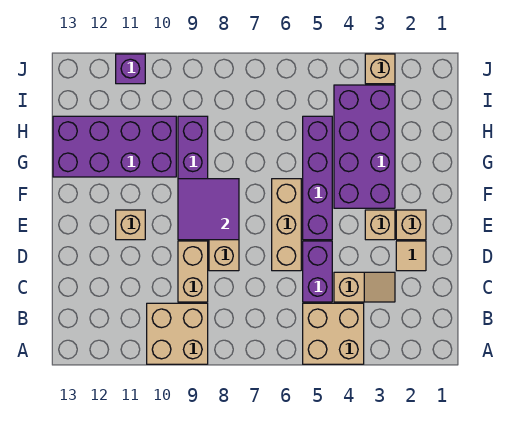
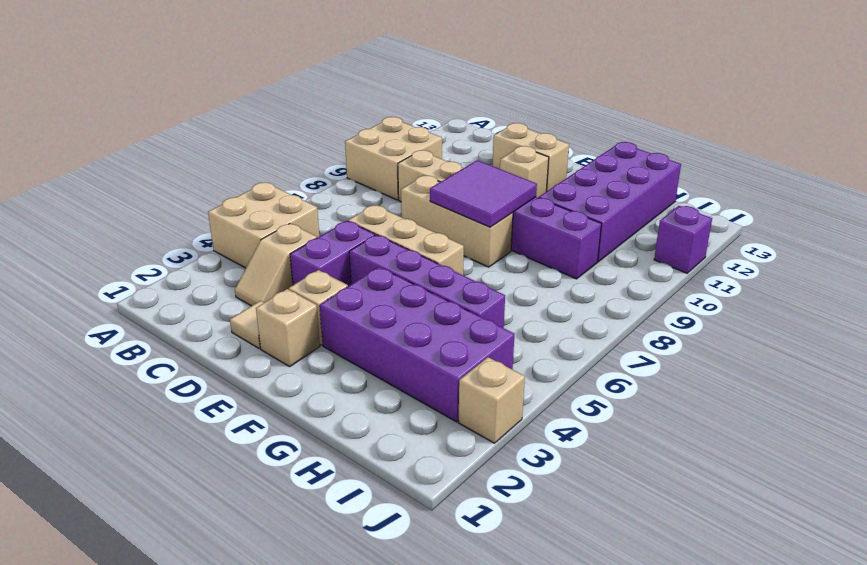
purple 1x2 brick [303,241,332,302] -> purple 1x2 brick turned to [290,221,375,286]
none -> tan 1x2 brick [492,123,569,192]

